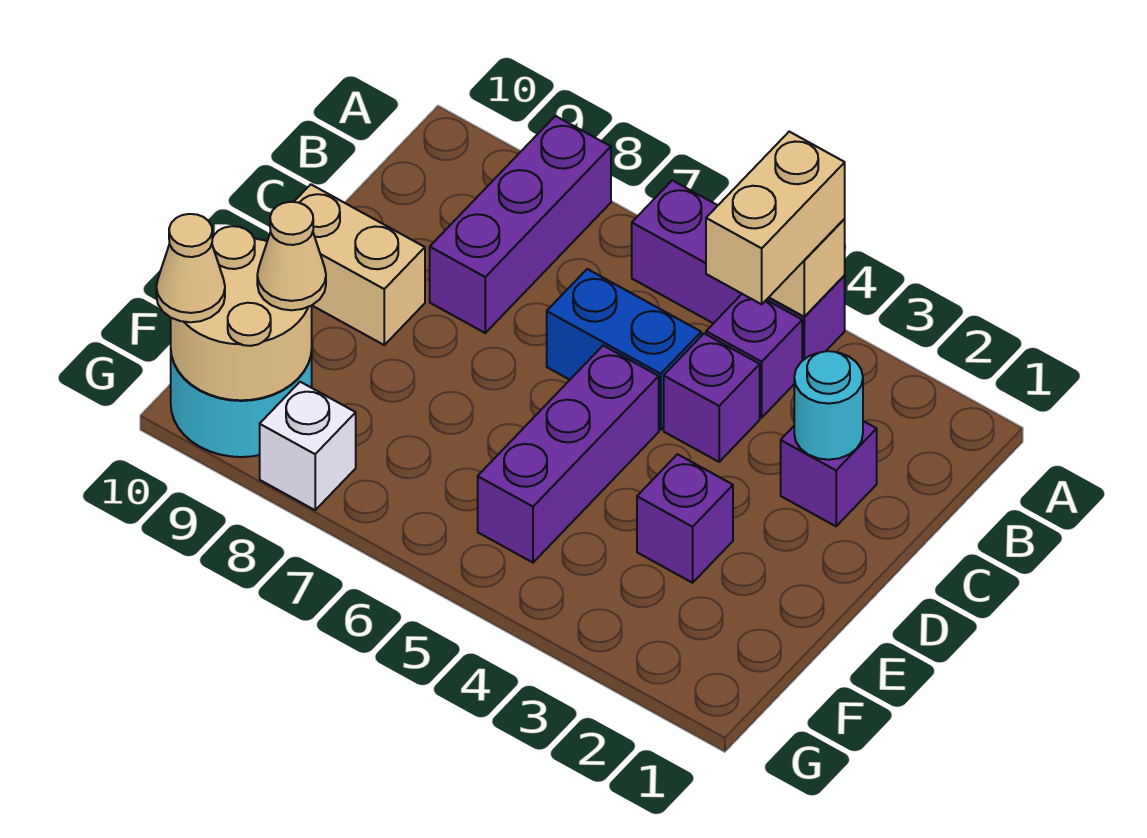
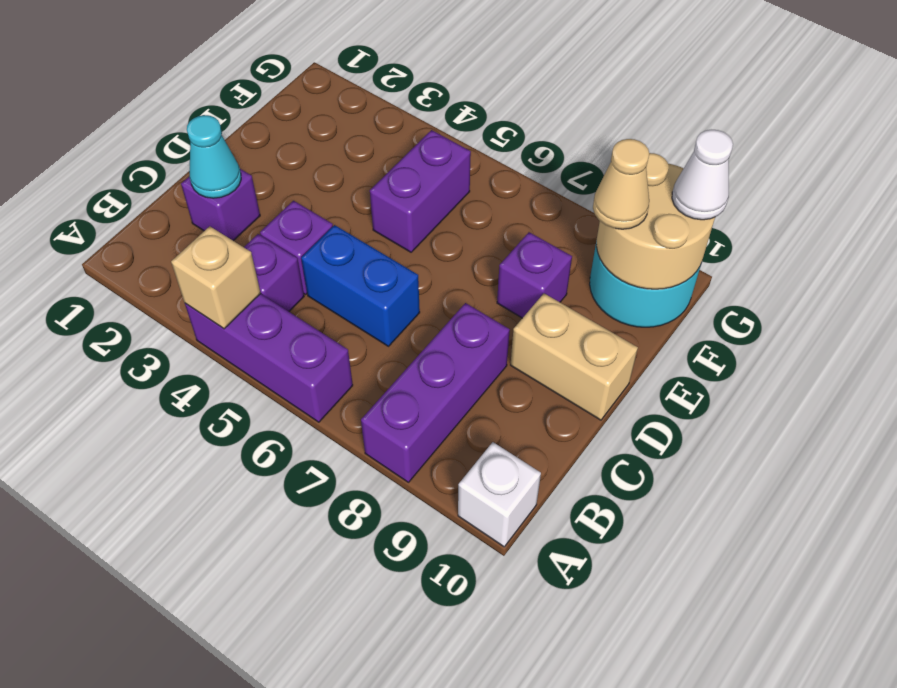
tan 1x2 brick [706,132,845,304] -> none
cyan 1x1 round brick [794,351,863,460] -> cyan 1x1 cone [187,115,241,198]
purple 1x3 brick [478,346,659,563] -> purple 1x2 brick [370,130,471,252]
purple 1x1 brick [637,454,733,583] -> purple 1x1 brick moved to [497,232,572,318]
white 1x1 brick [260,382,356,510] -> white 1x1 brick moved to [458,442,541,547]
tan 1x1 cone [156,214,225,322] -> white 1x1 cone [672,130,733,220]

